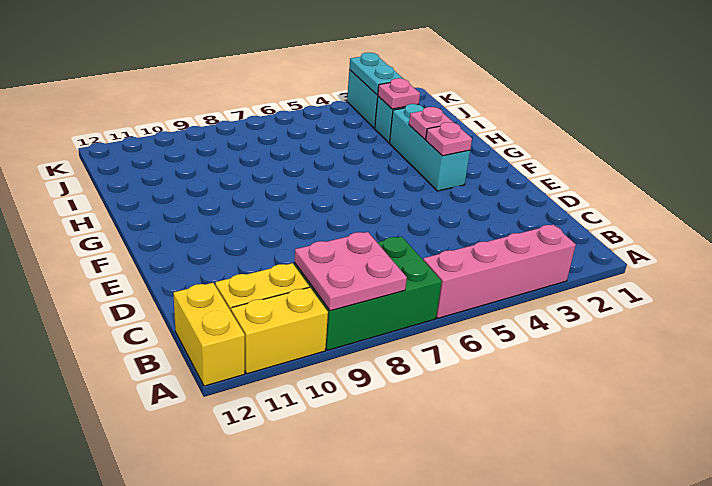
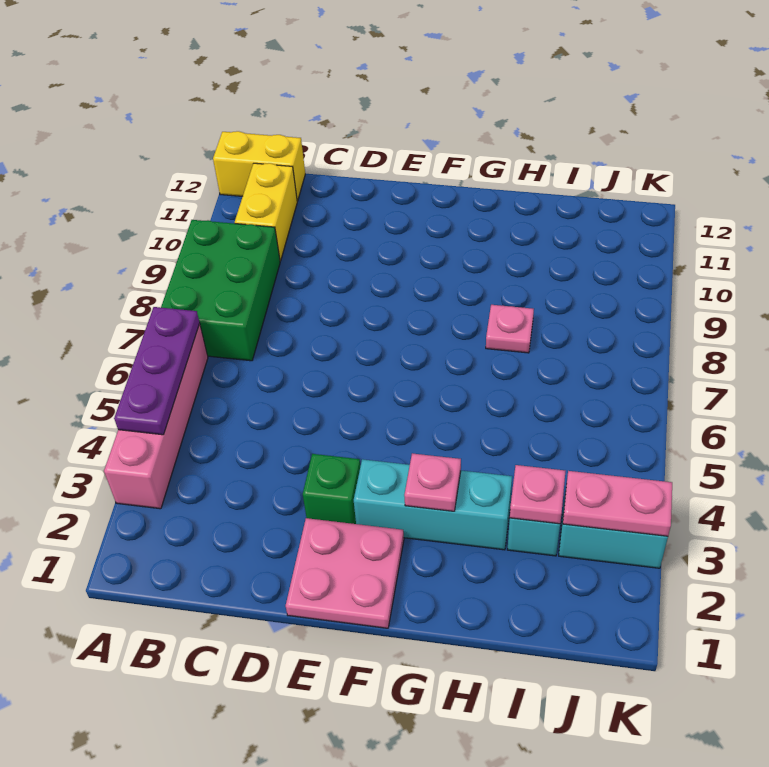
none -> purple 1x3 plate [114,307,200,435]
pink 2x2 plate [295,232,407,311] -> pink 2x2 plate moved to [286,518,404,628]
yellow 1x2 brick [231,287,328,374] -> none
none -> green 1x1 brick [303,454,360,524]
pink 1x1 plate [426,122,472,156] -> pink 1x1 plate moved to [486,305,534,353]
cyan 1x2 plate [349,53,403,95] -> pink 1x2 plate [563,471,672,536]

